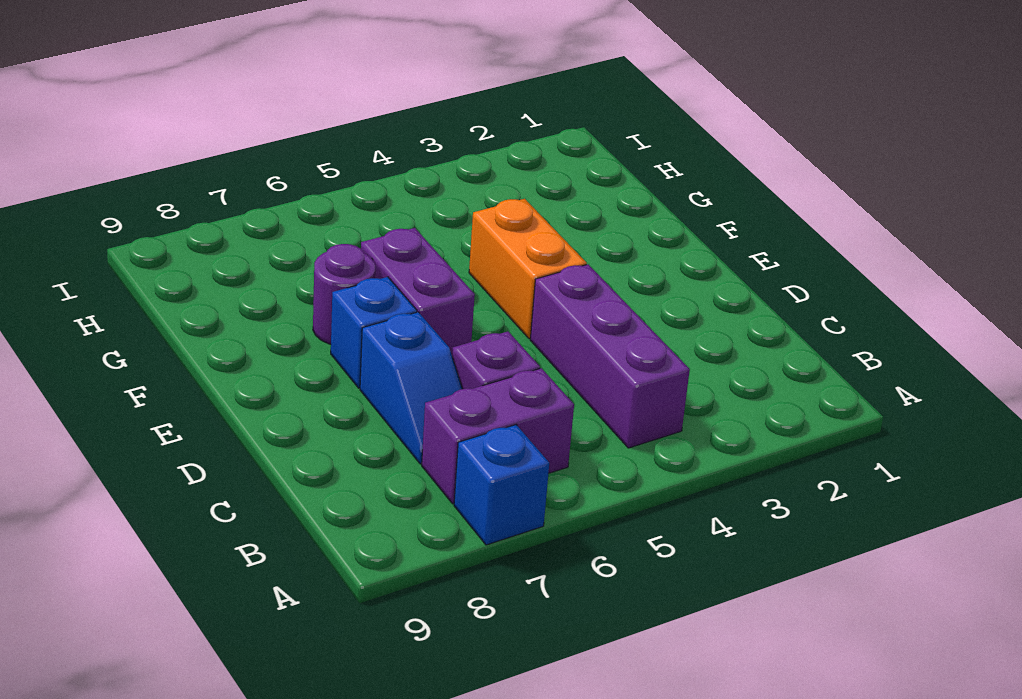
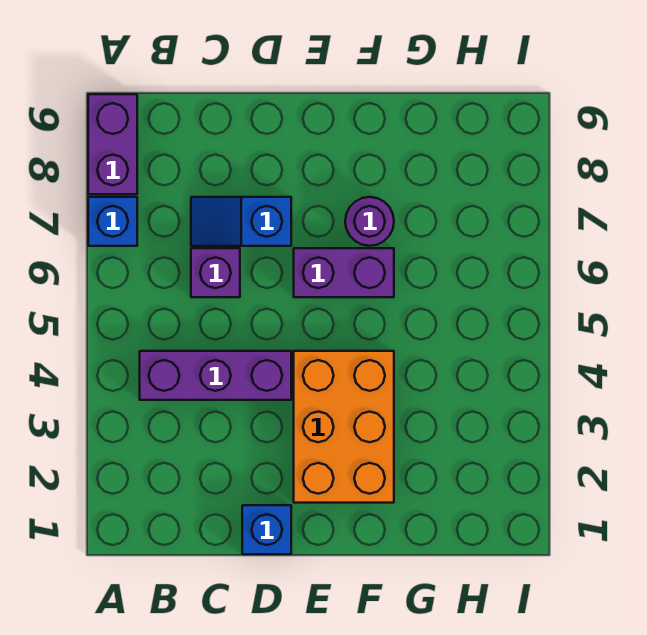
purple 1x2 brick [422,368,574,504] -> purple 1x2 brick moved to [88,94,137,194]
orange 1x2 brick [469,199,587,339] -> orange 2x3 brick [294,351,394,503]
blue 1x1 brick [331,277,417,388] -> blue 1x1 brick moved to [242,505,291,554]

